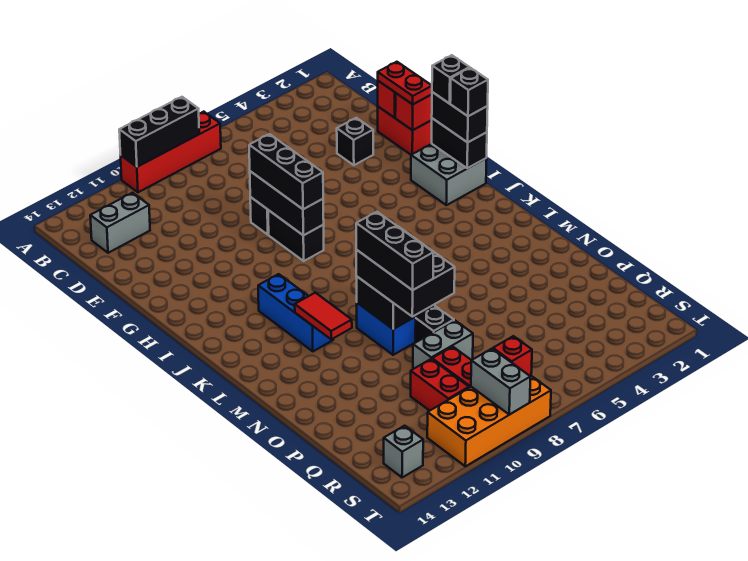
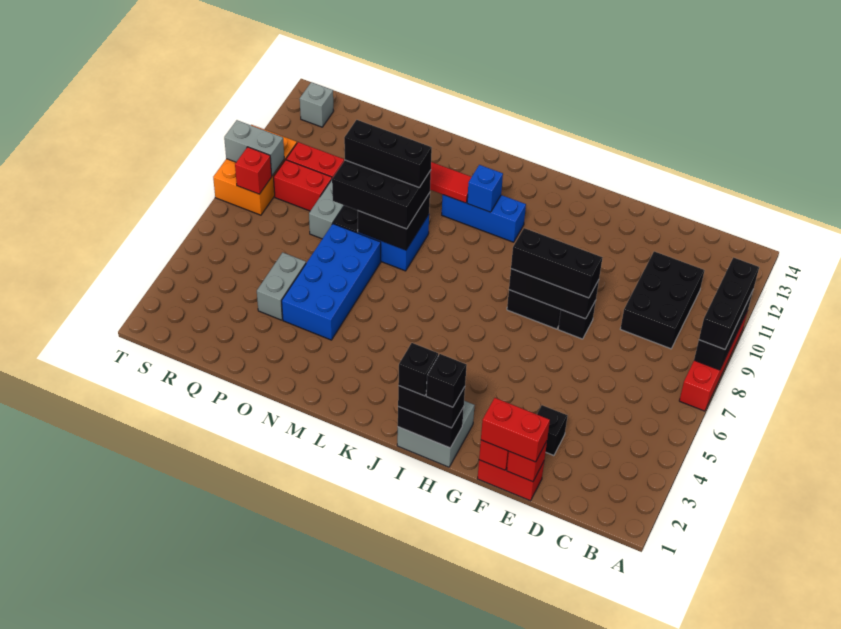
none -> black 1x3 brick [699,258,759,349]
none -> black 2x3 brick [620,251,704,349]
grey 1x2 brick [90,193,150,253] -> grey 1x2 brick moved to [257,252,306,320]
red 1x2 plate [378,62,432,104] -> red 1x2 brick [481,398,550,462]
none -> blue 1x1 brick [467,165,503,212]
none -> blue 2x4 brick [282,224,381,340]
orange 2x4 brick [427,376,551,466] -> orange 2x3 brick [213,125,297,215]

